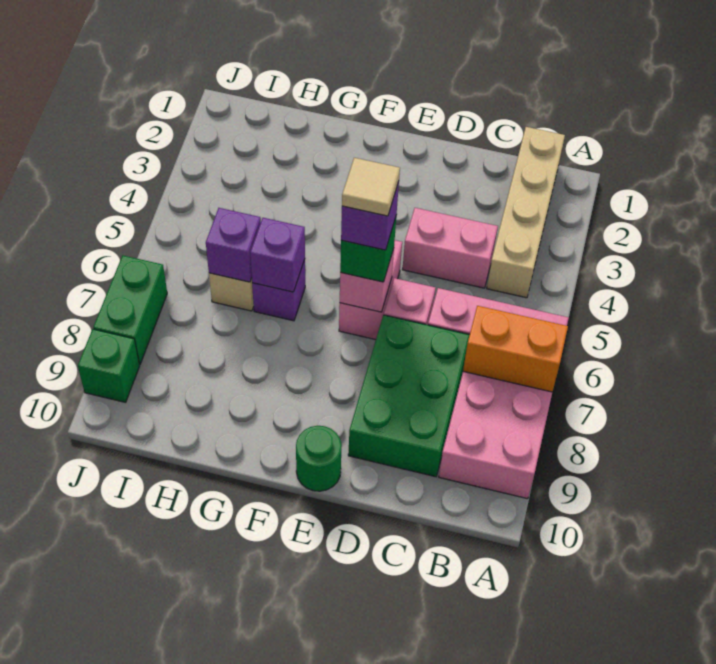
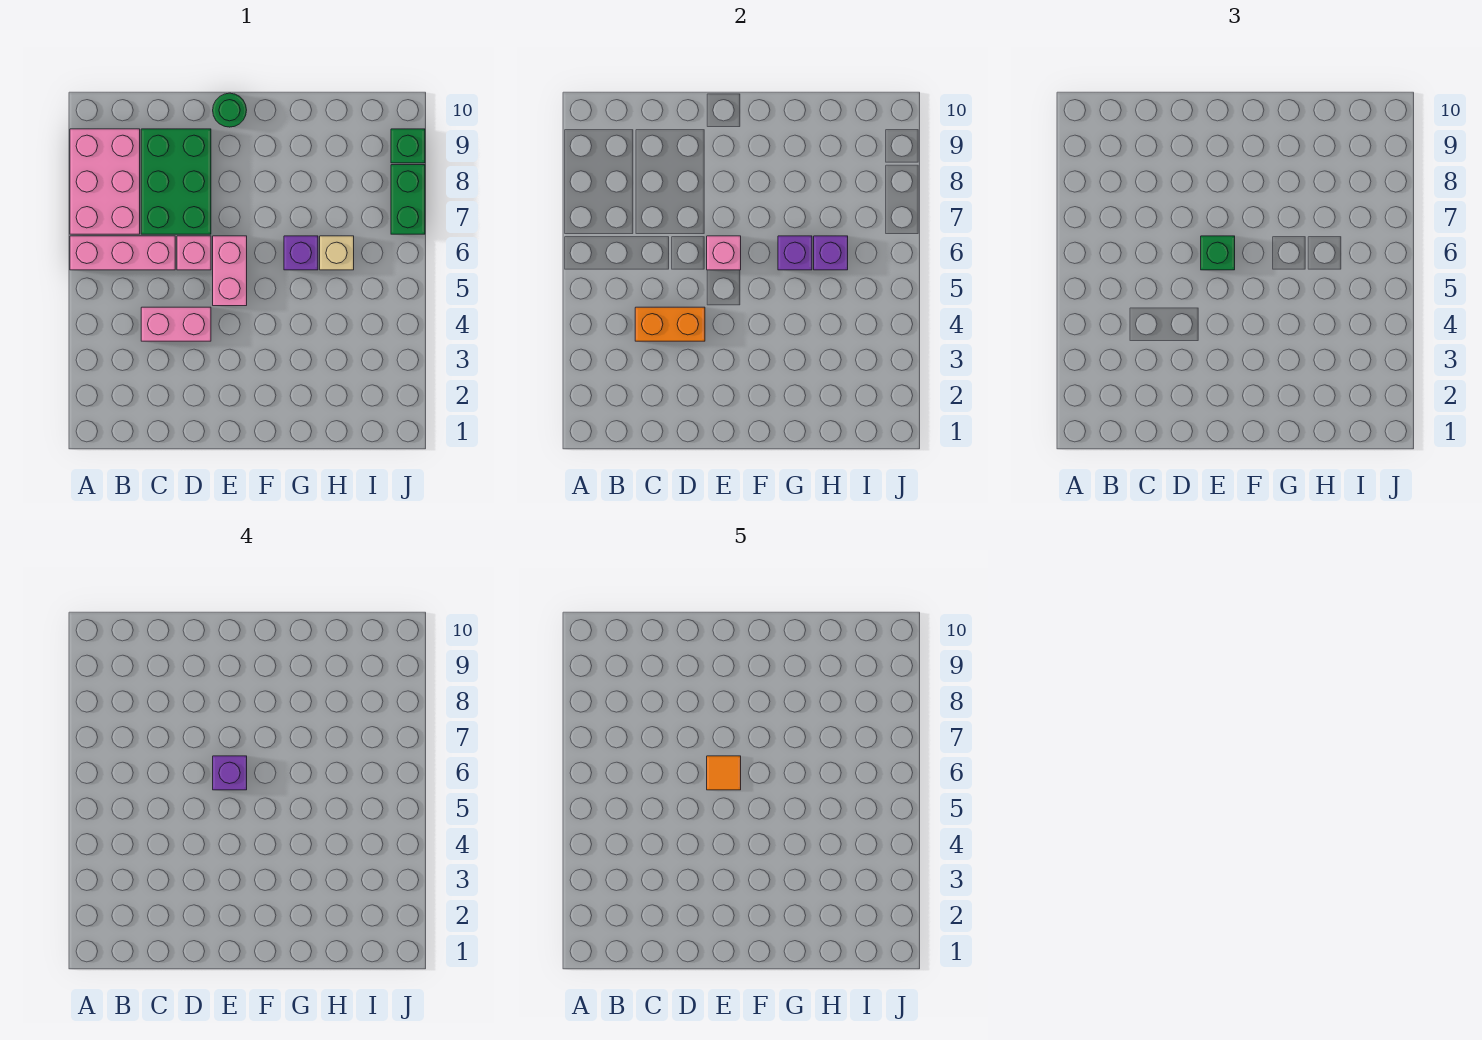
orange 1x2 brick [463,306,568,392] -> orange 1x2 brick moved to [635,307,705,341]
tan 1x4 brick [487,127,565,298] -> none
tan 1x1 tile [342,158,400,216] -> orange 1x1 tile [707,756,741,790]

